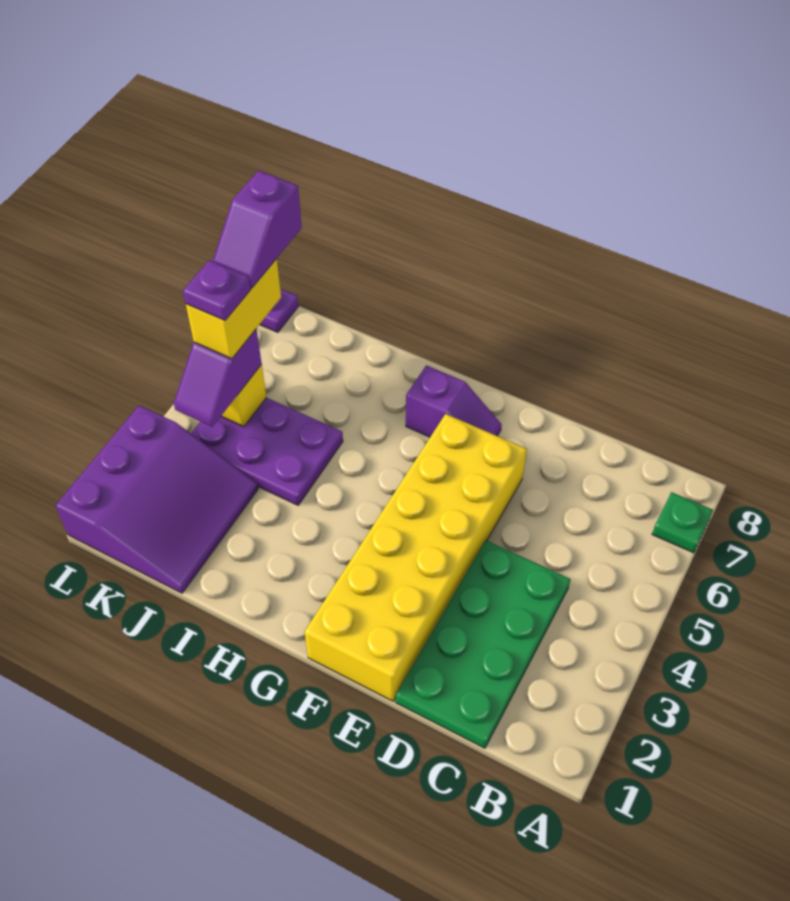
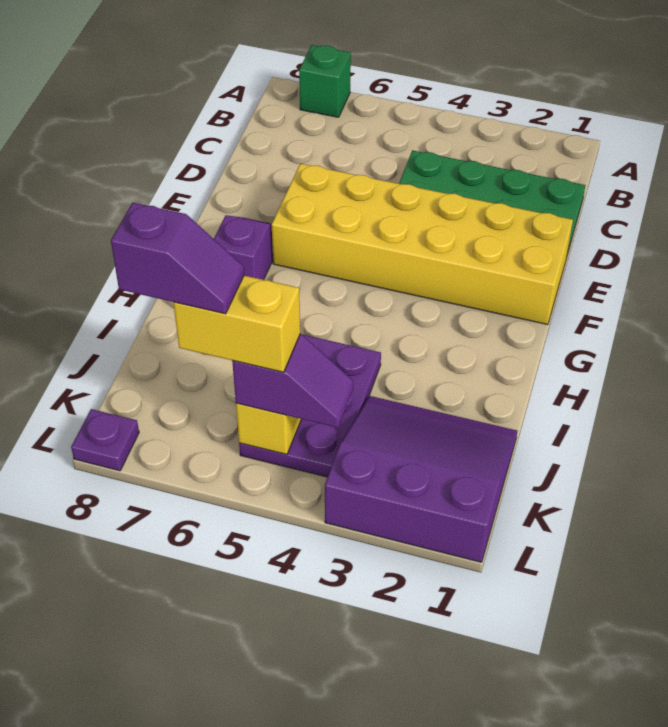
green 1x1 plate [652,492,713,553] -> green 1x1 brick [299,45,351,117]
purple 1x1 plate [183,260,251,321] -> none

